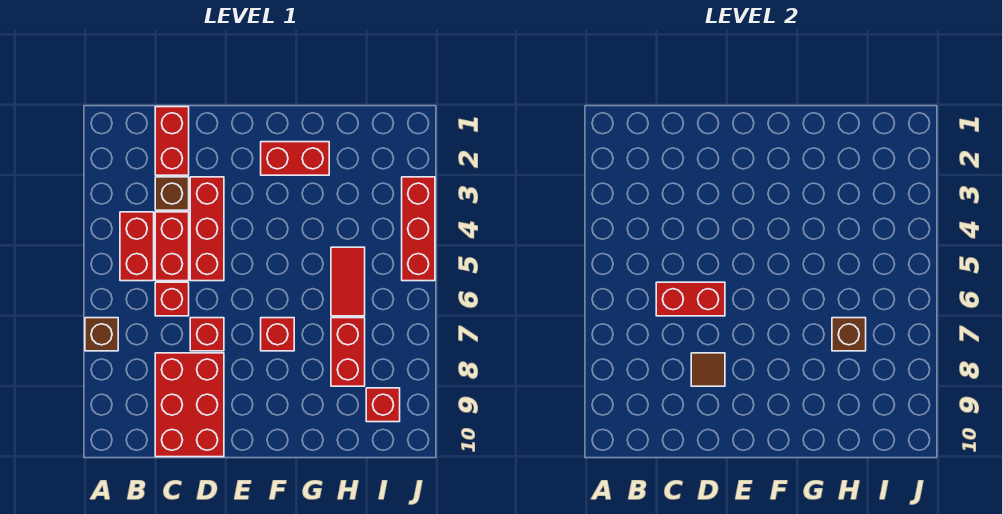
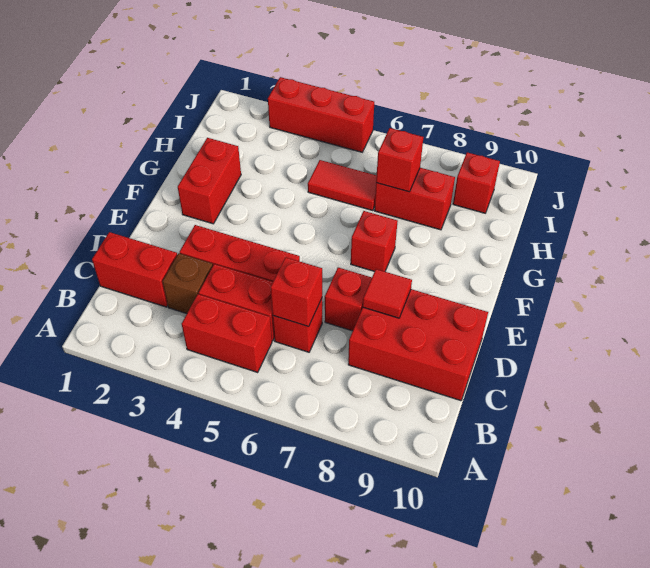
brown 1x1 brick [85,318,118,351] -> none
red 1x2 brick [656,282,725,316] -> red 1x1 brick [270,257,322,327]
brown 1x1 tile [691,353,725,386] -> red 1x1 tile [363,269,412,318]
brown 1x1 brick [832,318,866,351] -> red 1x1 brick [376,128,423,192]

